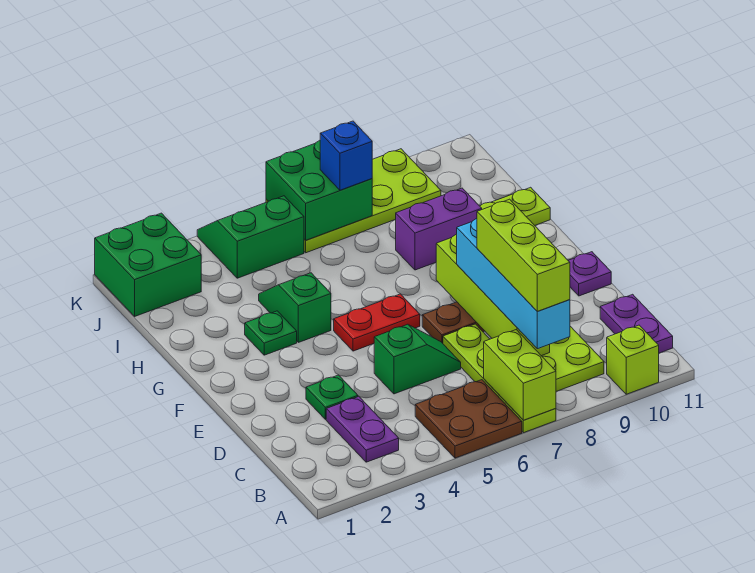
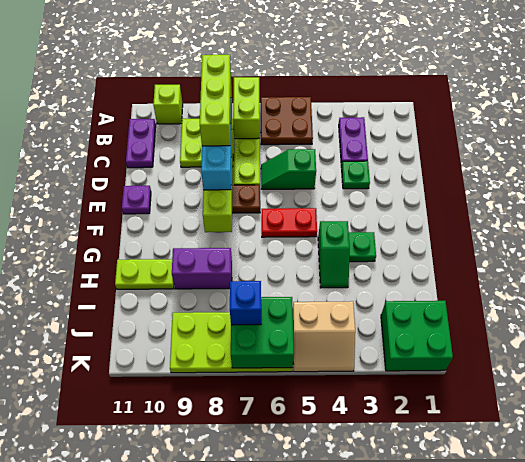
green 2x2 slope [197,196,304,278] -> tan 2x2 slope [293,301,355,372]

